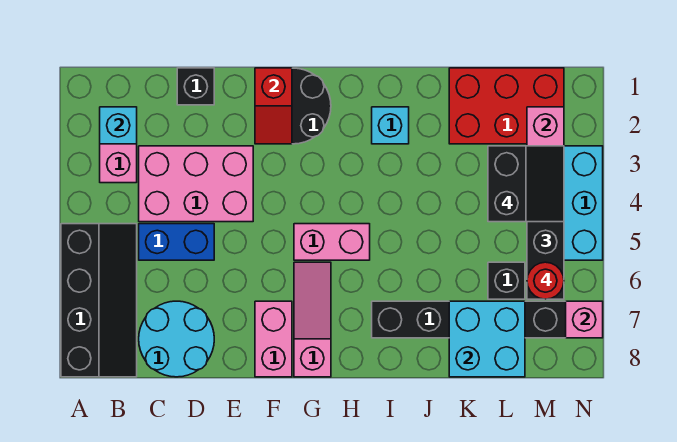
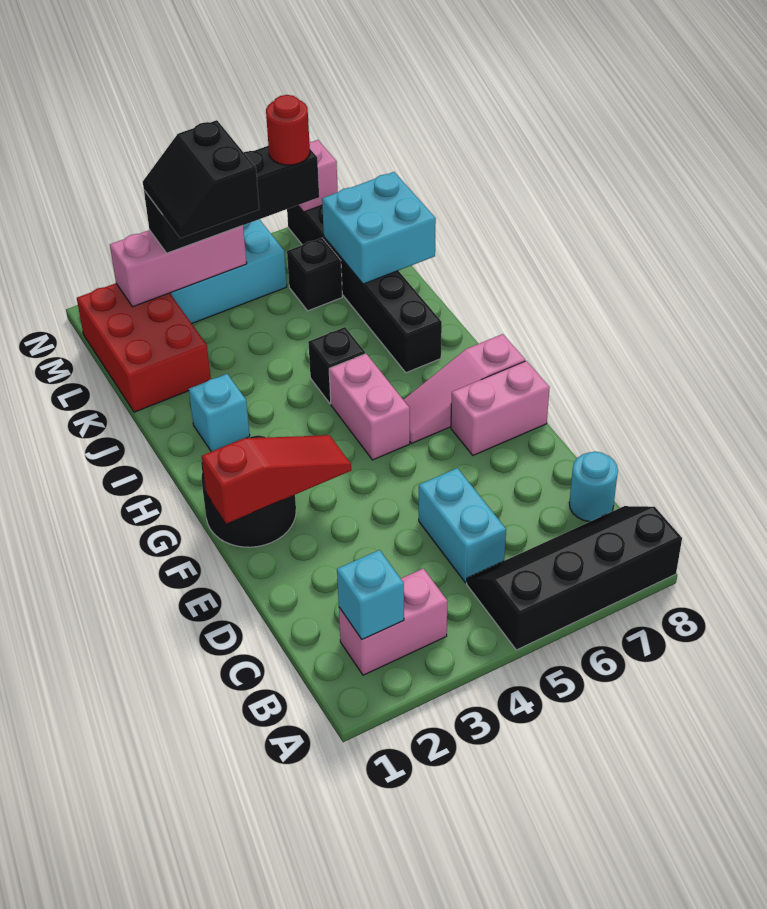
pink 2x3 brick [139,146,253,222] -> none
blue 1x2 brick [139,224,214,260] -> cyan 1x2 brick [419,468,506,583]
cyan 2x2 round brick [139,301,214,377] -> cyan 1x1 round brick [569,451,618,522]
black 1x1 brick [177,68,214,105] -> black 1x1 brick moved to [308,327,365,404]
red 1x2 slope [255,68,292,144] -> red 1x3 slope [202,435,351,524]
black 2x2 slope [488,146,564,222] -> black 2x2 slope turned to [143,120,259,238]

